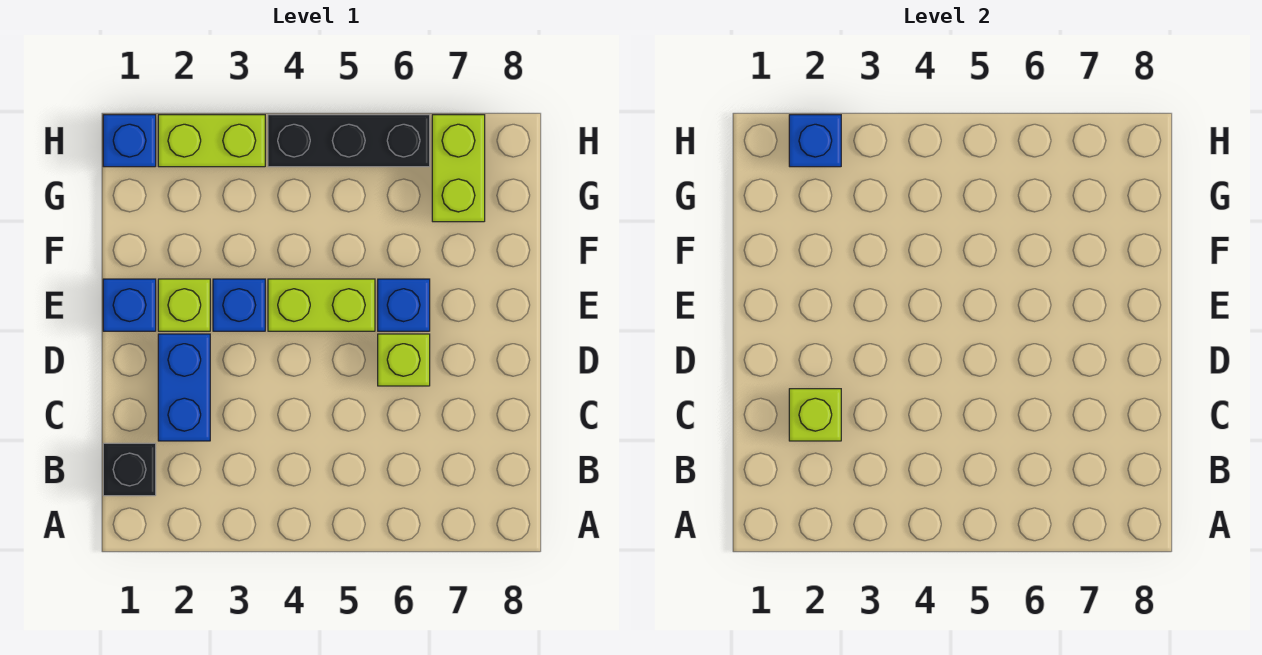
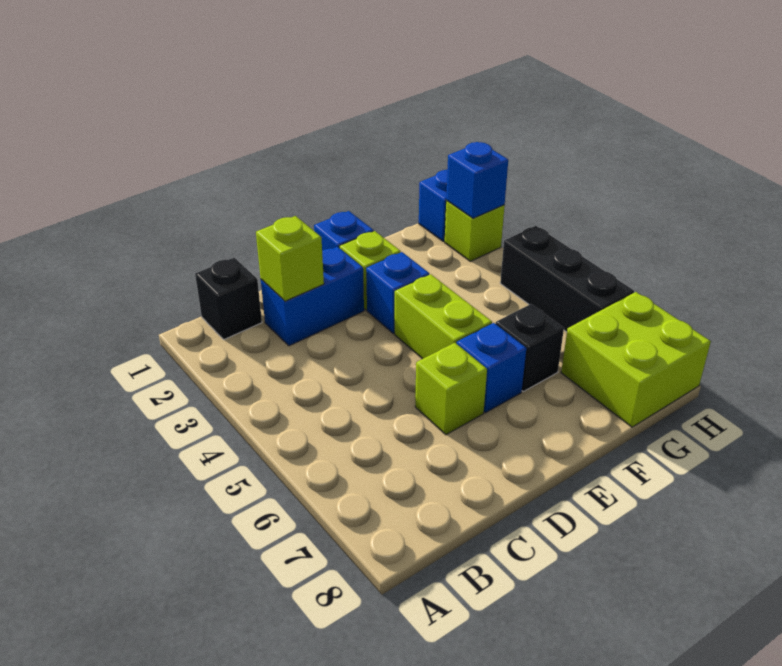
none -> black 1x1 brick [496,304,564,391]
lime 1x2 brick [432,115,485,222] -> lime 2x2 brick [561,292,711,427]
lime 1x2 brick [158,115,265,167] -> lime 1x1 brick [445,200,505,261]

